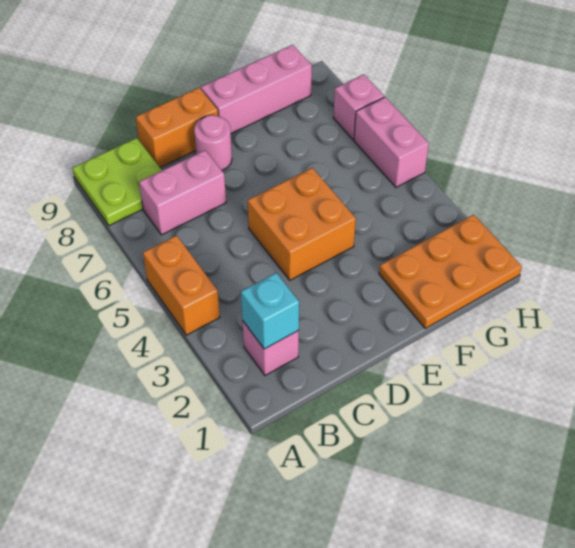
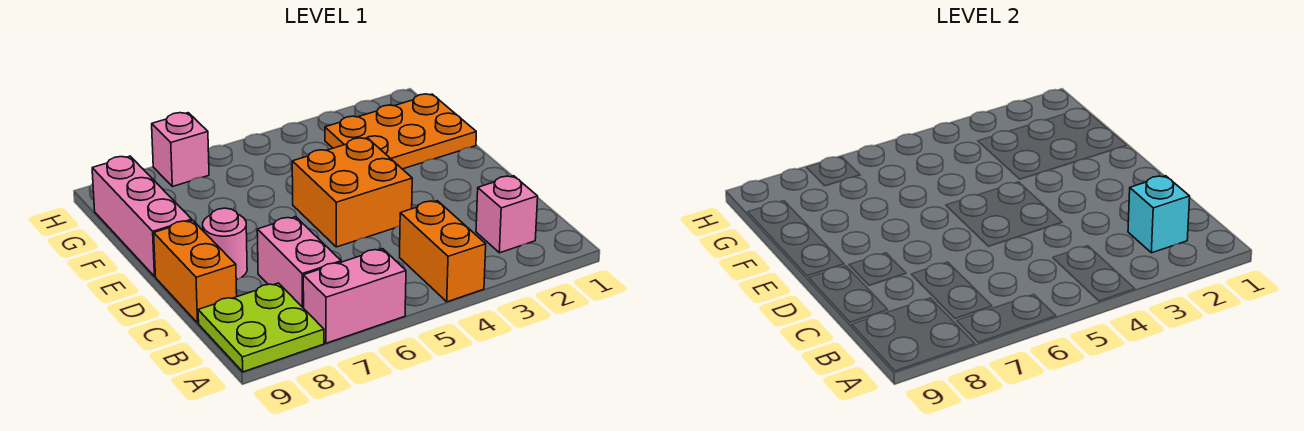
orange 1x2 brick [143,235,220,335] -> orange 1x2 brick turned to [400,201,486,302]
orange 2x3 plate [379,215,522,328] -> orange 2x3 plate turned to [325,94,476,169]
pink 1x2 brick [354,97,429,187] -> pink 1x2 brick moved to [303,249,406,343]

